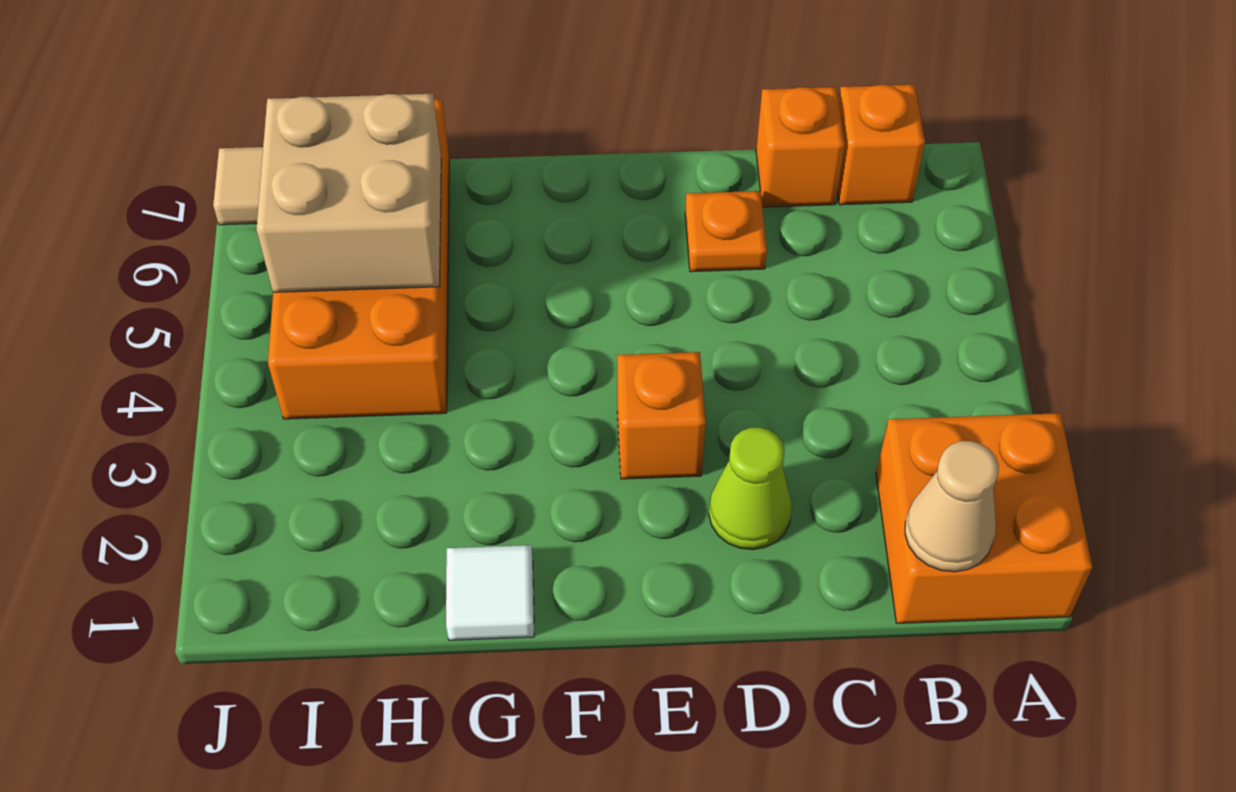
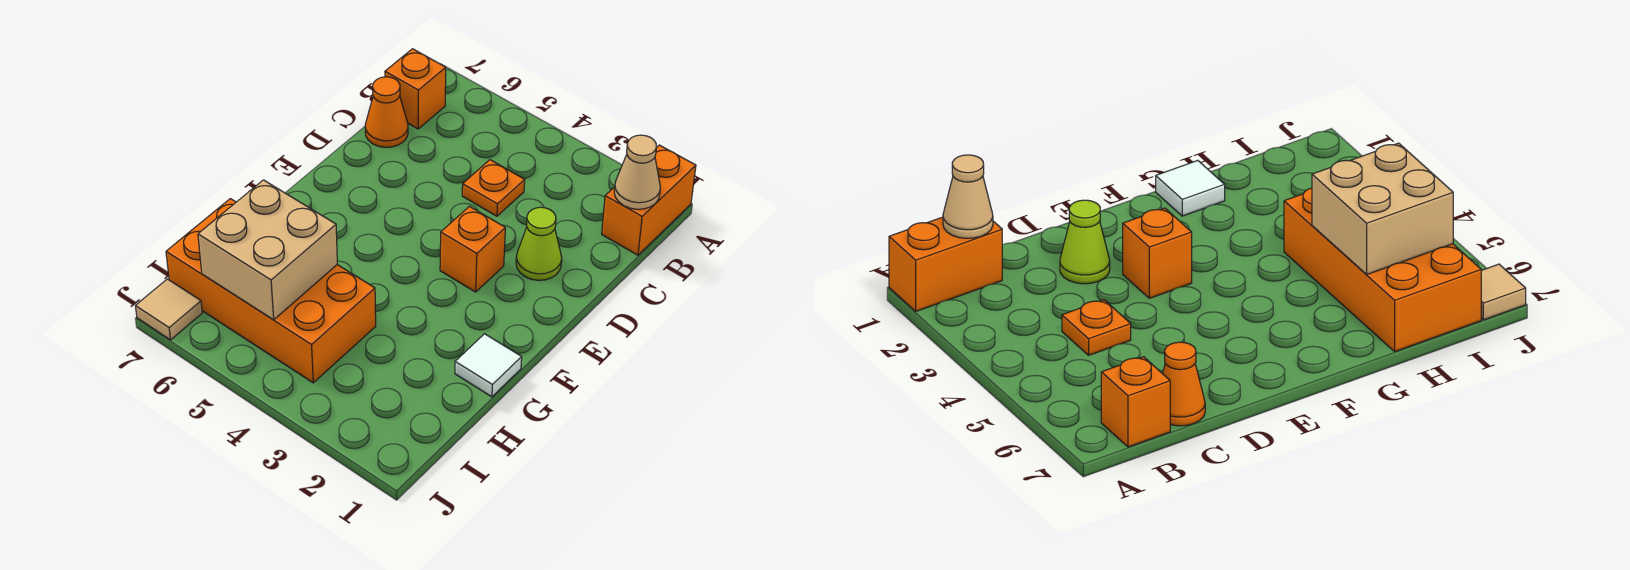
orange 2x2 brick [876,413,1092,623] -> orange 1x2 brick [602,145,696,255]
orange 1x1 brick [756,87,845,207] -> orange 1x1 cone [365,77,408,147]
orange 1x1 plate [685,191,767,272] -> orange 1x1 plate moved to [462,160,525,216]

